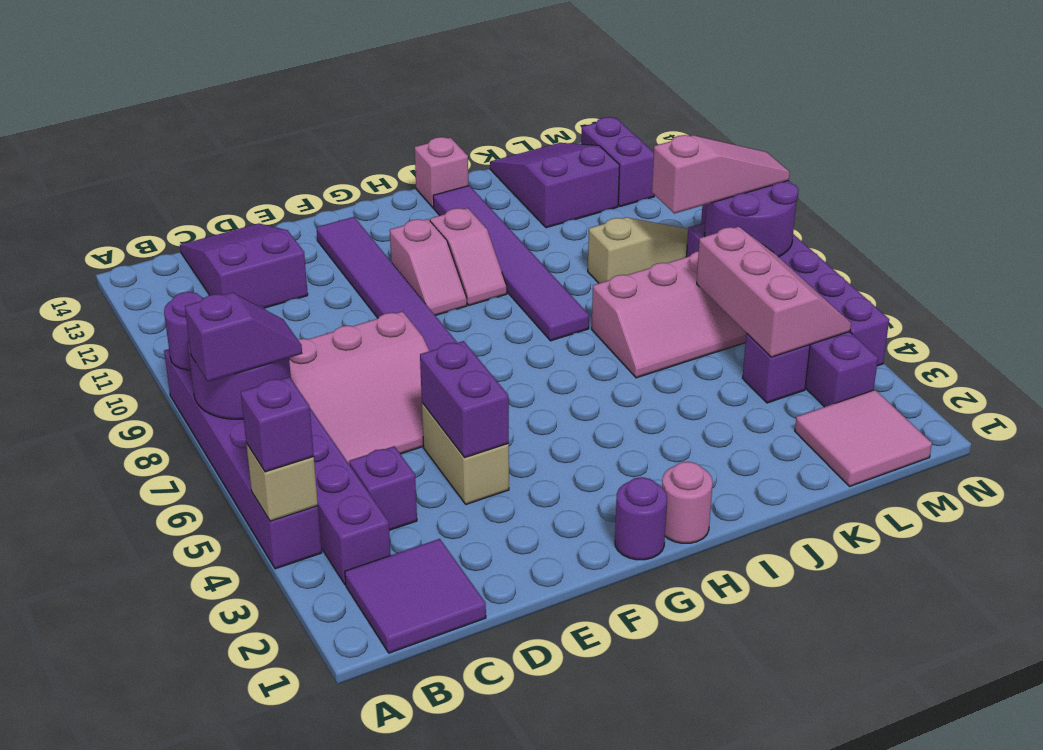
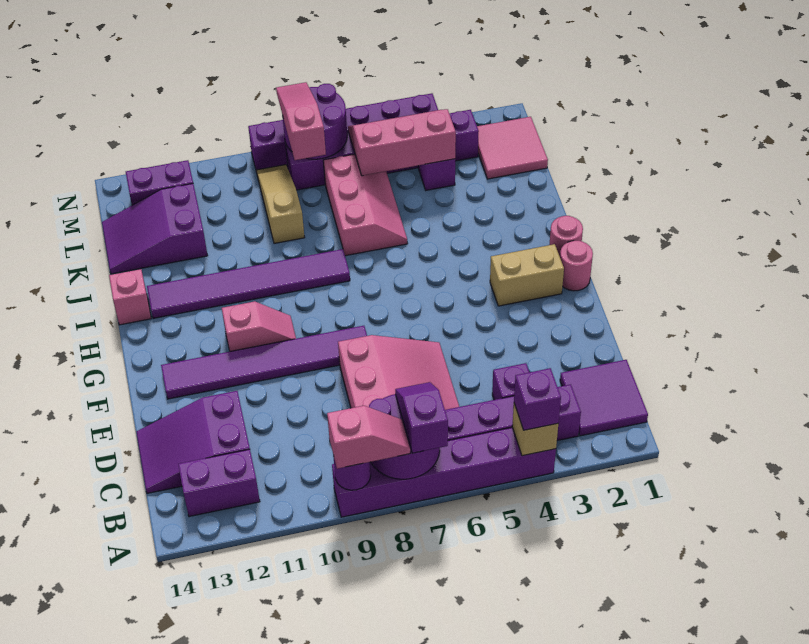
tan 1x2 brick [422,403,509,504] -> tan 1x2 brick moved to [490,244,564,306]
purple 1x2 brick [420,341,509,458] -> purple 1x2 brick moved to [178,449,260,517]
purple 1x1 round brick [615,477,667,560] -> pink 1x1 round brick [560,241,593,291]
pink 1x2 slope [430,208,507,305] -> pink 1x2 slope moved to [327,406,410,469]

